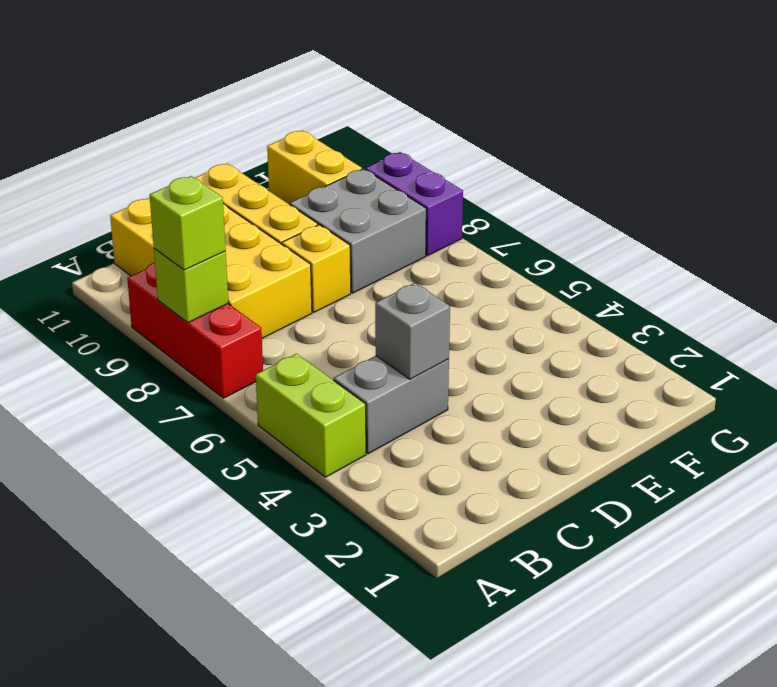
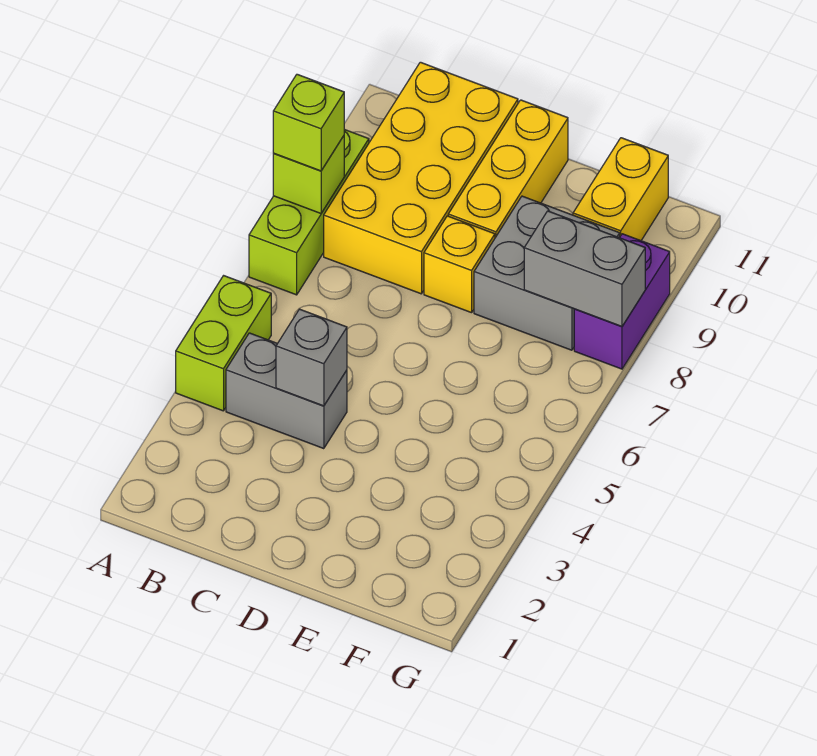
red 1x3 brick [127,262,263,398] -> lime 1x3 brick [249,129,369,295]
none -> grey 1x2 brick [524,211,645,327]

